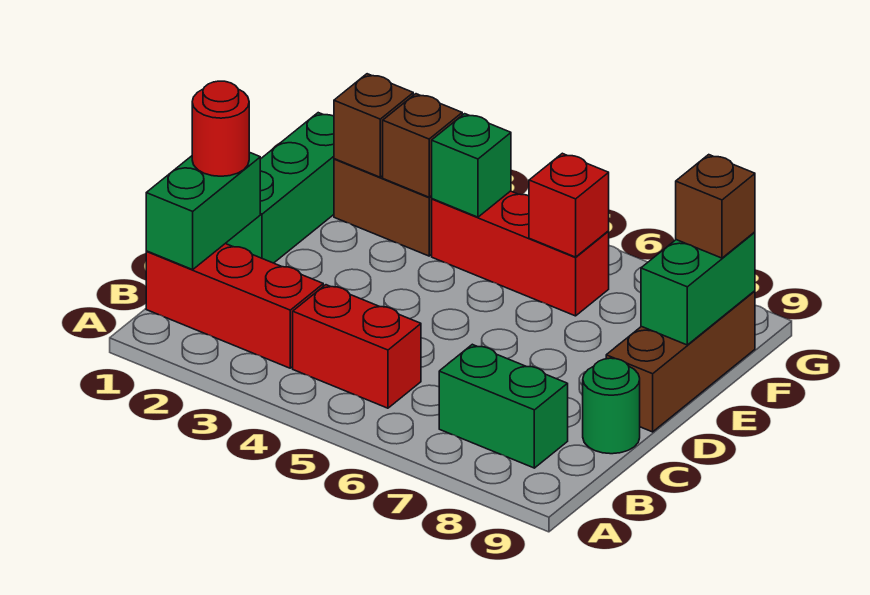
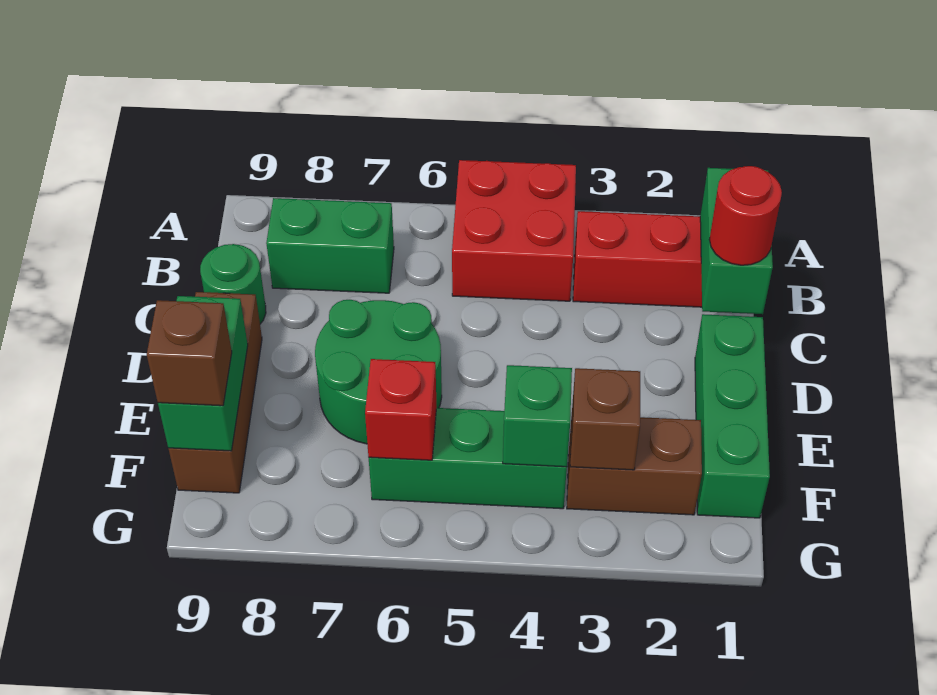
red 1x2 brick [293,285,421,408] -> red 2x2 brick [452,160,576,301]
none -> green 2x2 round brick [315,300,442,444]
brown 1x1 brick [334,74,413,177] -> none
red 1x3 brick [432,191,609,316] -> green 1x3 brick [369,408,567,509]

